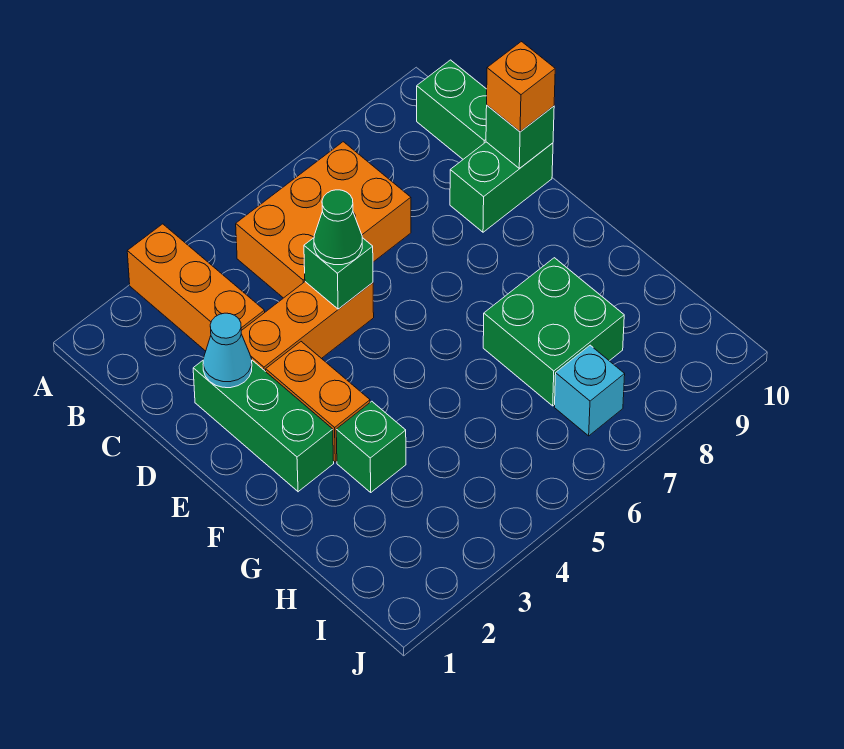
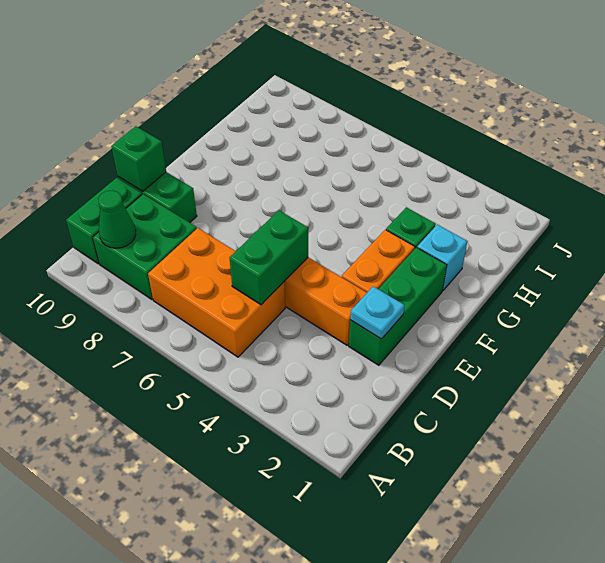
orange 1x3 brick [127,224,265,351] -> none
cyan 1x1 cone [203,313,252,388] -> cyan 1x1 plate [350,286,405,339]
green 1x1 brick [304,238,373,309] -> green 1x2 brick [230,210,308,305]
green 1x1 cone [314,190,362,265] -> green 1x1 cone moved to [98,190,136,248]
orange 1x1 brick [487,42,555,132] -> none
green 2x2 brick [483,258,624,406] -> green 2x2 brick moved to [93,194,197,300]
cyan 1x1 brick [554,345,625,436] -> cyan 1x1 brick moved to [417,224,467,291]

